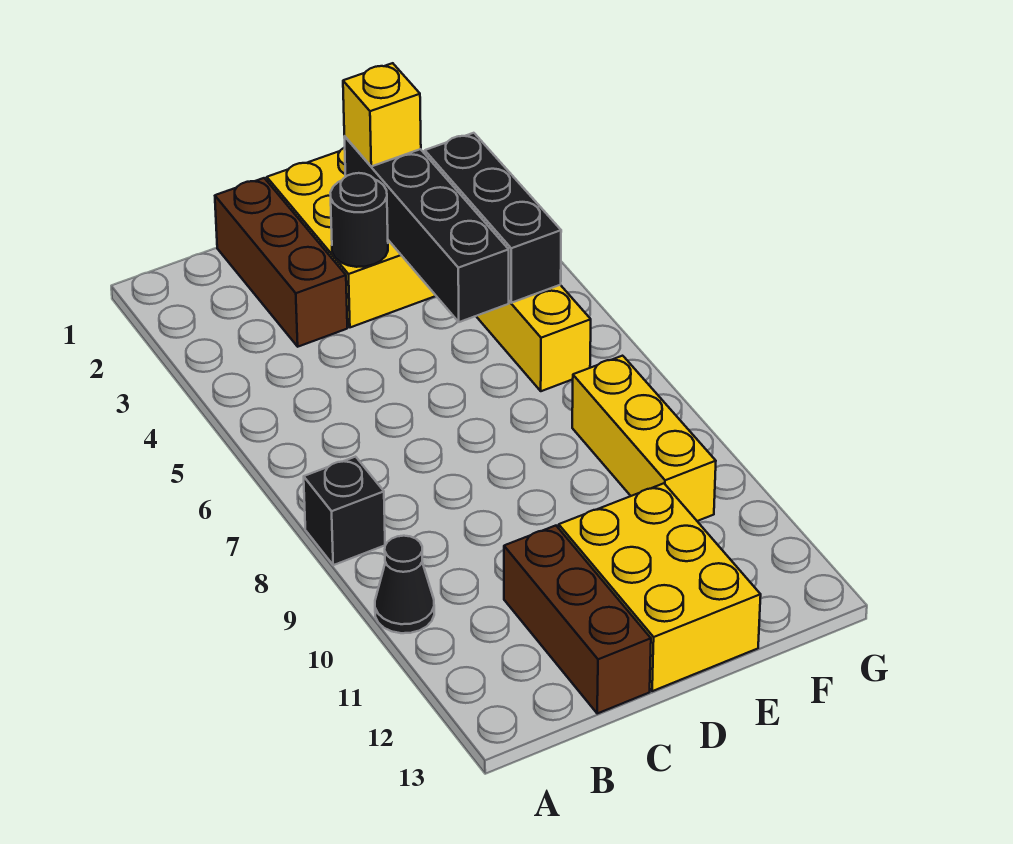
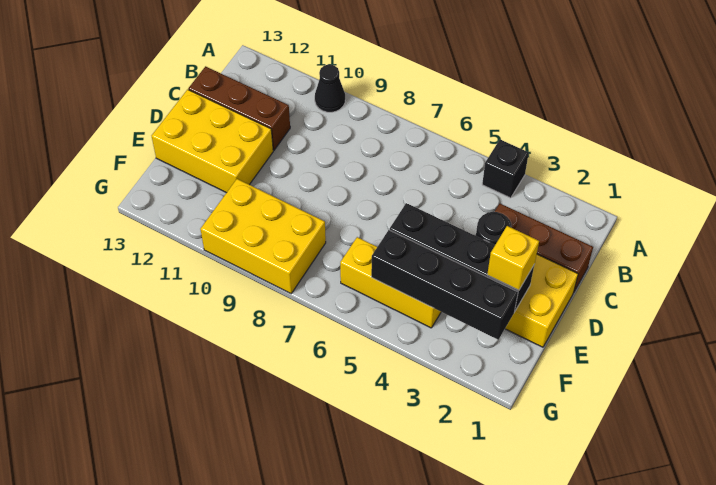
black 1x1 brick [304,457,385,565] -> black 1x1 brick moved to [482,140,529,198]
black 1x3 brick [425,133,561,303] -> black 1x4 brick [371,230,518,340]
yellow 1x3 brick [572,356,716,521] -> yellow 2x3 brick [200,179,326,293]

